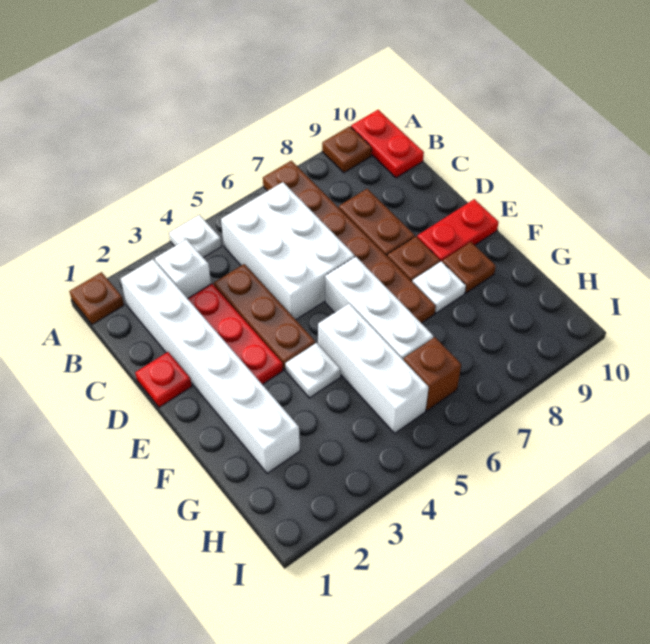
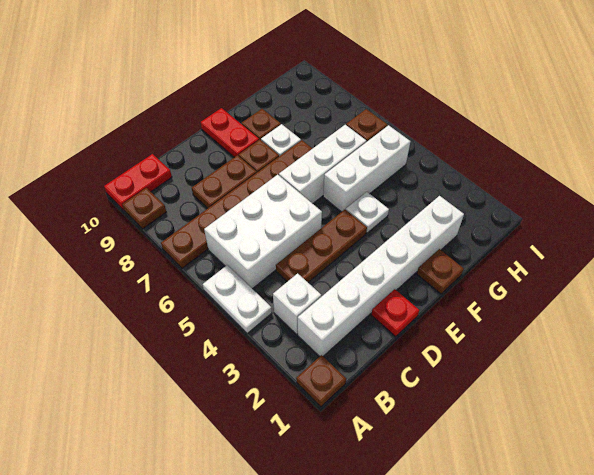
white 1x1 plate [169,215,221,258] -> white 1x2 plate [203,265,272,333]
red 1x3 plate [188,284,283,384] -> none
none -> brown 1x1 plate [417,249,464,294]

